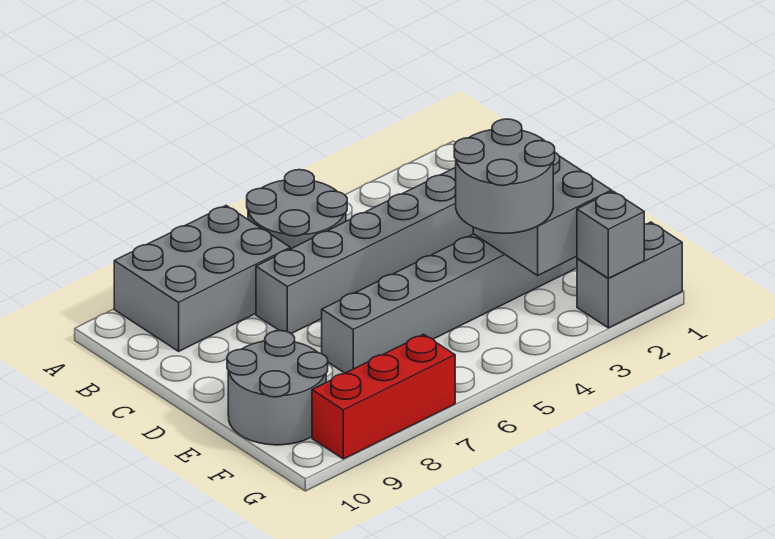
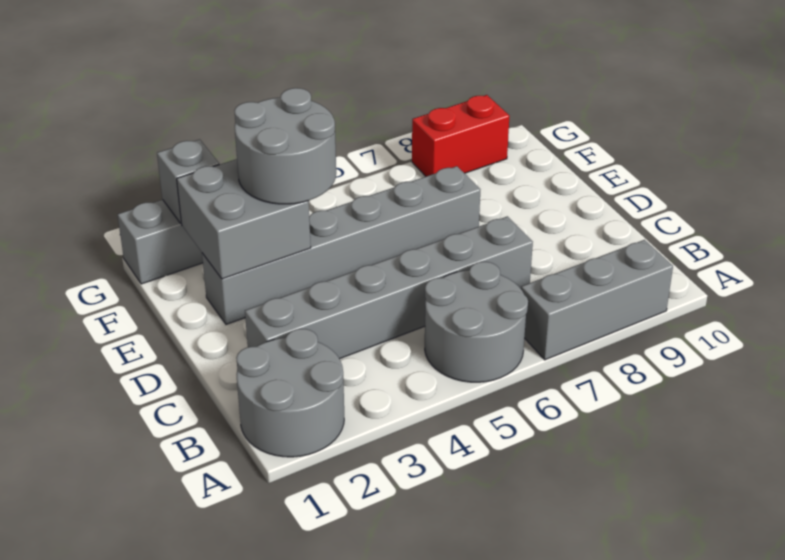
grey 2x3 brick [114,206,290,351] -> grey 1x3 brick [521,240,673,360]
grey 2x2 round brick [227,331,328,445] -> grey 2x2 round brick moved to [236,329,344,457]
red 1x3 brick [312,334,455,459] -> red 1x2 brick [412,95,509,176]

